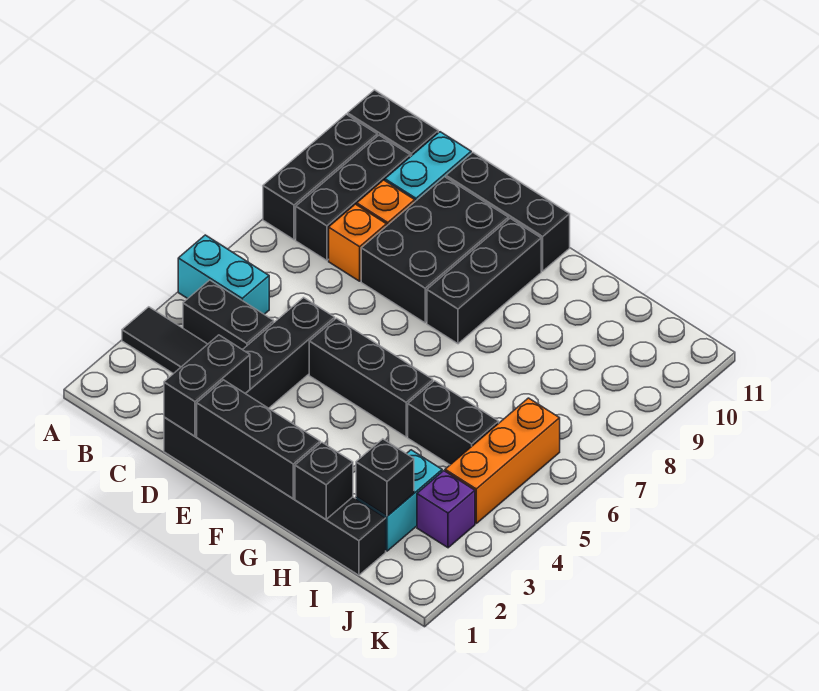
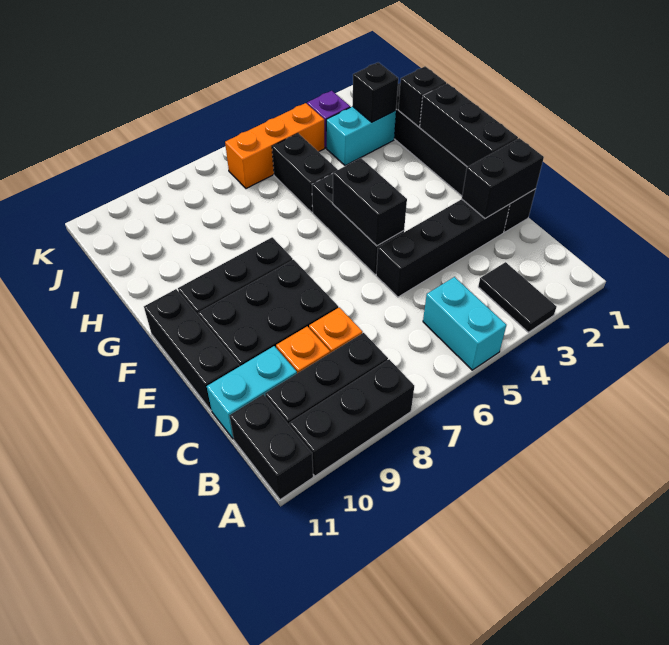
black 1x2 brick [183,280,274,350] -> black 1x2 brick moved to [333,158,407,246]

